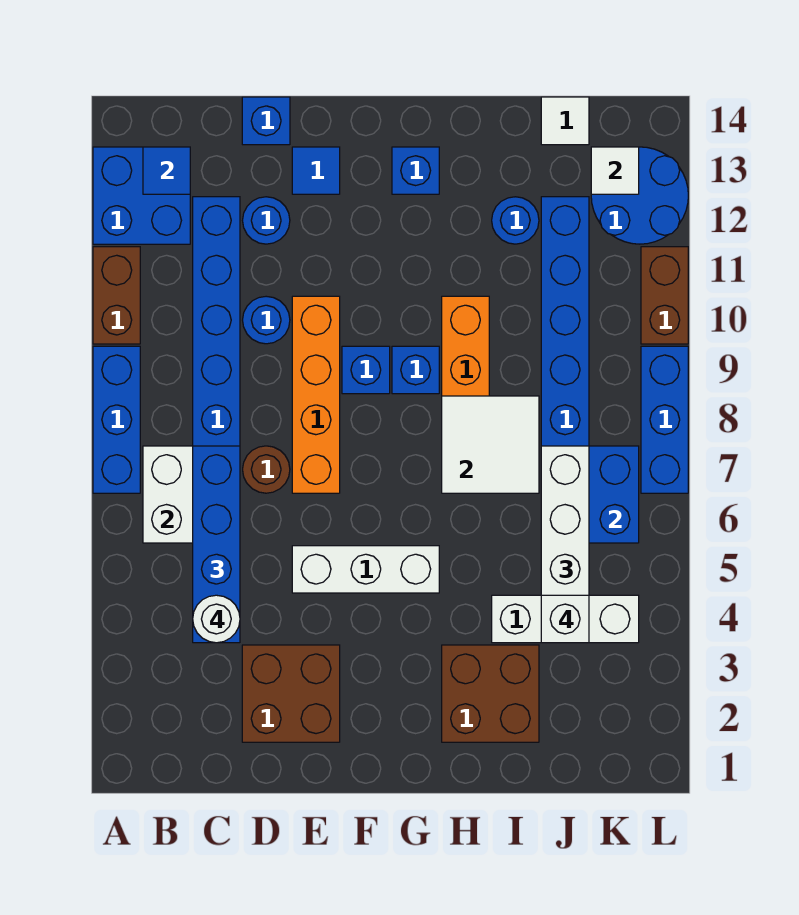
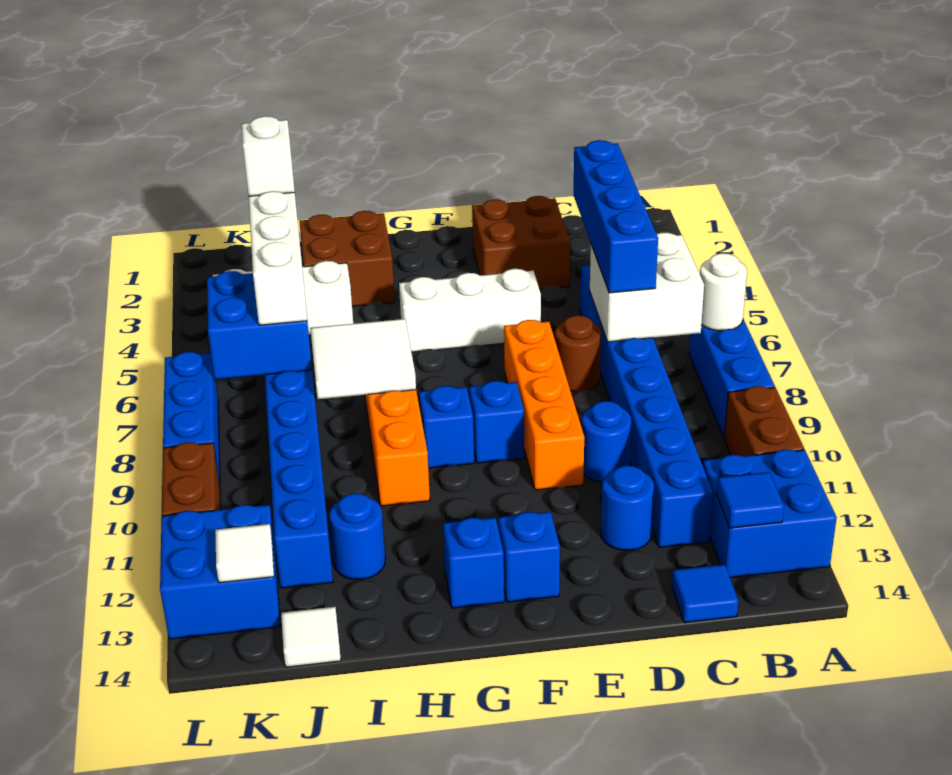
white 1x1 round brick [193,595,240,643] -> white 1x1 round brick moved to [700,253,747,331]
blue 1x1 brick [242,97,290,145] -> blue 1x1 brick moved to [498,512,560,602]
blue 1x1 tile [292,147,340,194] -> blue 1x1 tile moved to [672,564,738,623]
blue 2x2 round brick [591,147,688,244] -> blue 2x2 brick [160,505,280,639]

